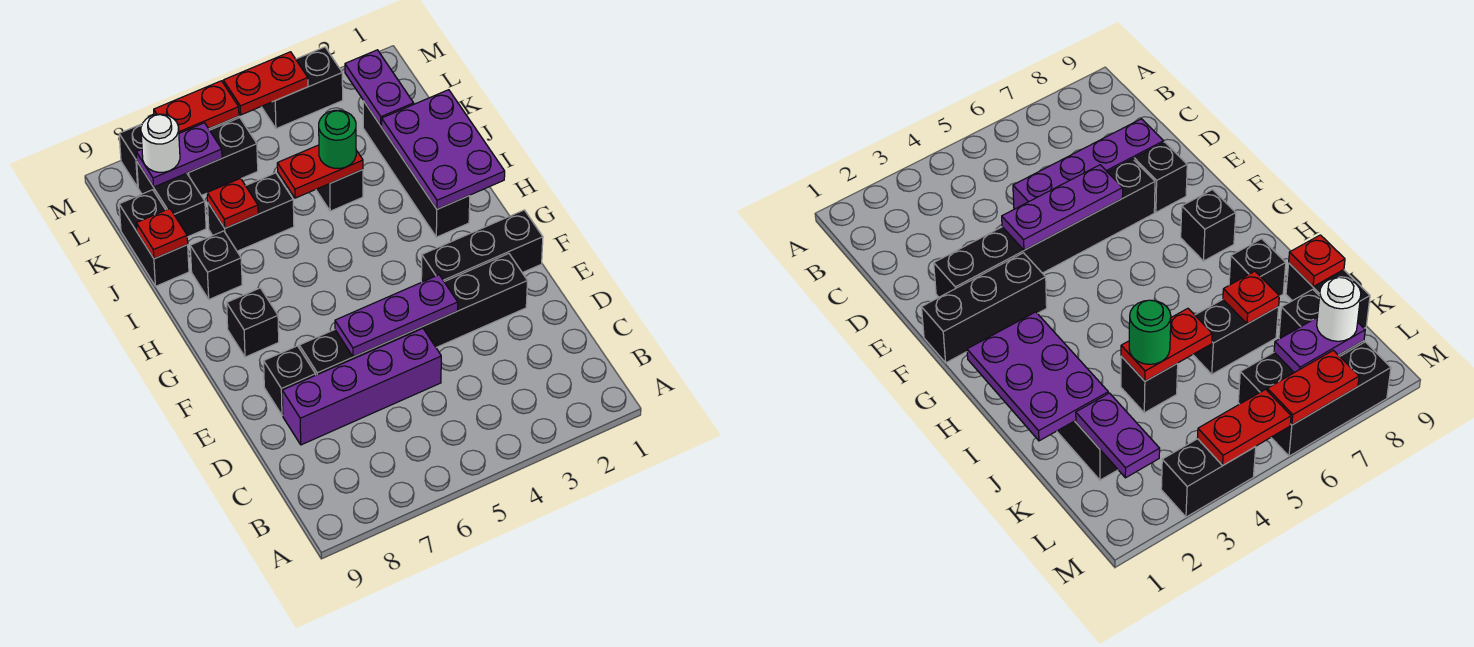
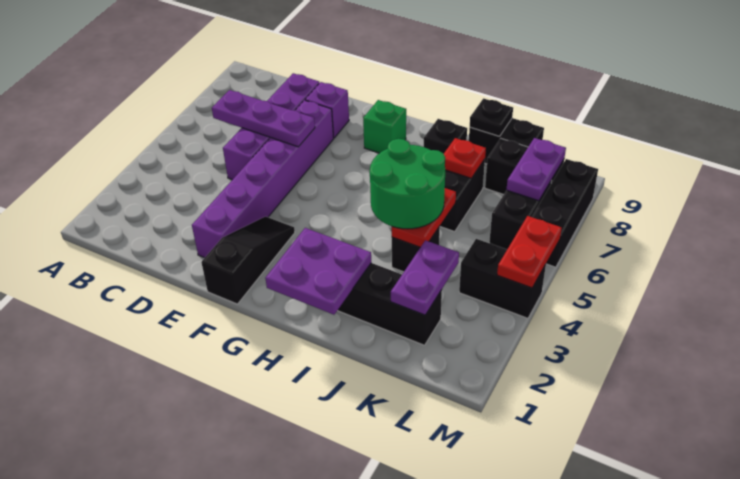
black 1x6 brick [299,254,528,375] -> purple 1x6 brick [192,100,334,258]
purple 1x3 plate [335,275,458,357] -> purple 1x3 plate turned to [212,90,315,147]
black 1x1 brick [264,346,316,415] -> purple 1x1 brick [305,82,349,138]
black 1x3 brick [421,210,543,282] -> black 1x3 slope [201,217,295,304]
black 1x1 brick [227,288,279,357] -> green 1x1 brick [363,100,406,153]
purple 2x3 plate [382,90,505,209] -> purple 2x2 plate [265,228,371,315]
green 1x1 round brick [319,110,356,168] -> green 2x2 round brick [370,139,445,229]
red 1x1 plate [136,209,188,259] -> black 1x1 plate [470,98,513,136]
purple 1x2 plate [345,50,414,126] -> purple 1x2 plate turned to [391,240,459,315]
white 1x1 round brick [141,114,180,172] -> none
black 1x2 brick [261,47,343,129] -> black 1x2 brick turned to [459,239,546,318]
red 1x2 plate [154,81,239,133] -> none

